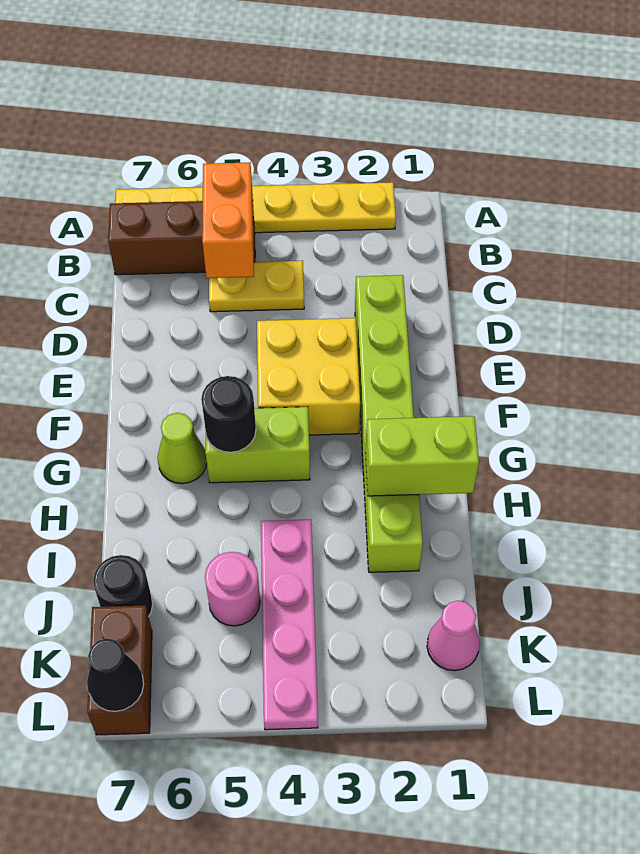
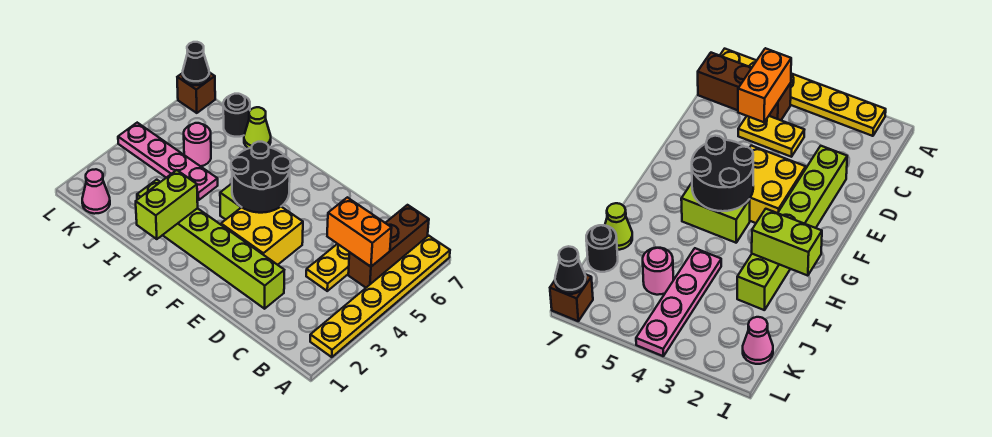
black 1x1 round brick [201,376,256,452] -> black 2x2 round brick [231,142,291,213]
lime 1x1 cone [158,413,207,484] -> lime 1x1 cone moved to [244,107,271,148]
brown 1x2 brick [87,606,152,735] -> brown 1x1 brick [177,72,215,113]

